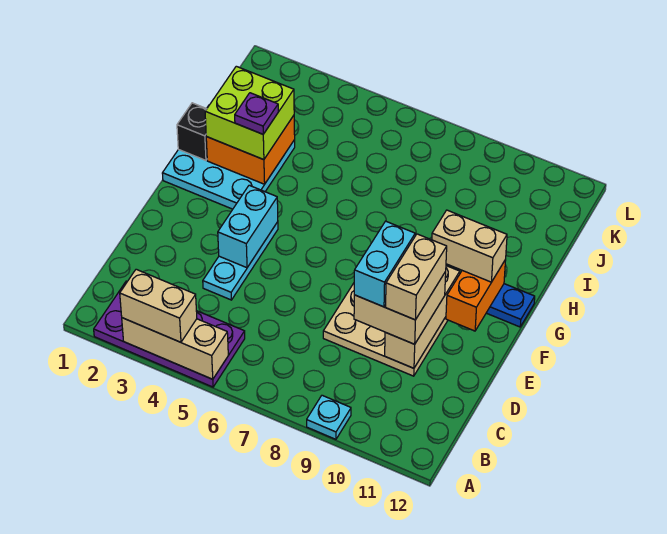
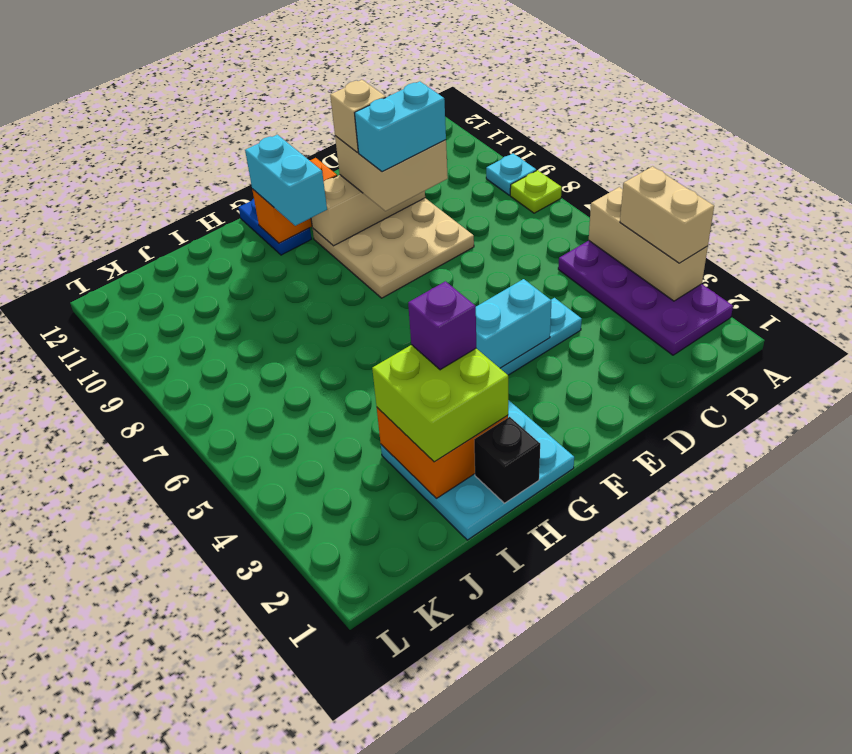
none -> lime 1x1 plate [510,170,562,213]
tan 1x2 brick [386,234,447,320] -> tan 1x1 brick [330,80,386,153]
tan 1x2 brick [432,210,507,282] -> cyan 1x2 brick [245,135,327,226]
purple 1x1 plate [235,93,278,134] -> purple 1x1 brick [408,281,476,370]

